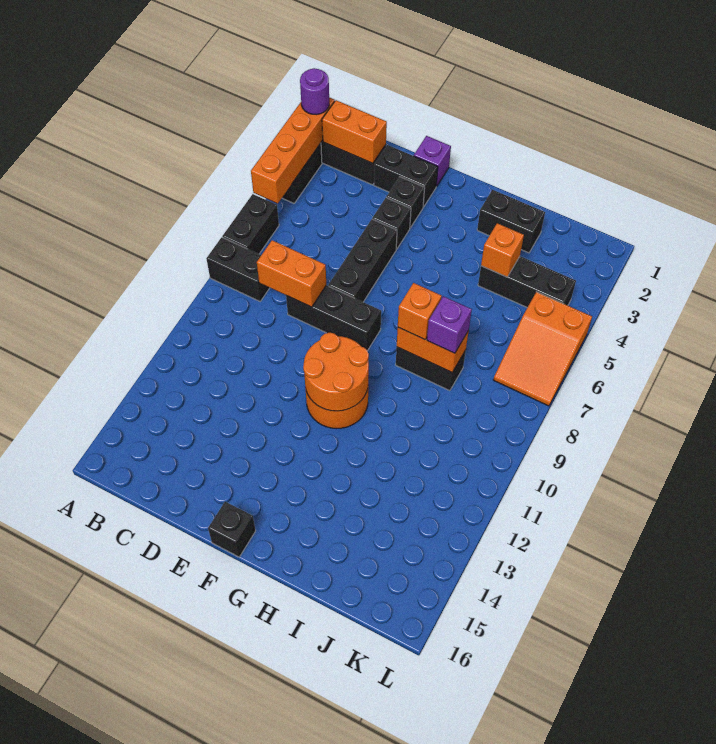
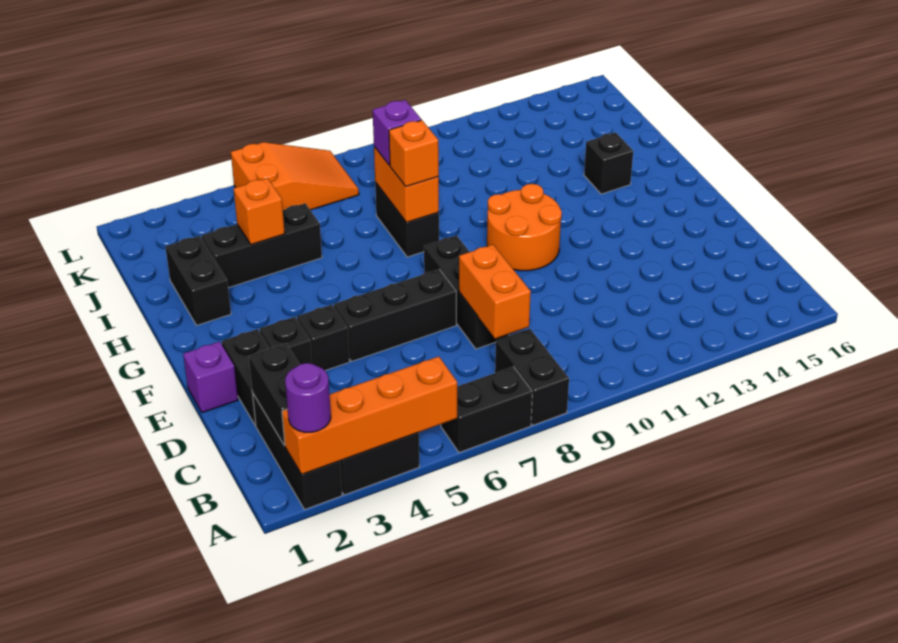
orange 1x2 brick [322,100,387,163] -> black 1x2 brick [249,344,300,446]
orange 2x2 round brick [303,333,369,411] -> none
black 1x1 brick [208,502,256,557] -> black 1x1 brick moved to [584,132,633,194]
black 1x3 brick [478,256,576,308] -> black 1x3 brick turned to [202,203,322,288]

